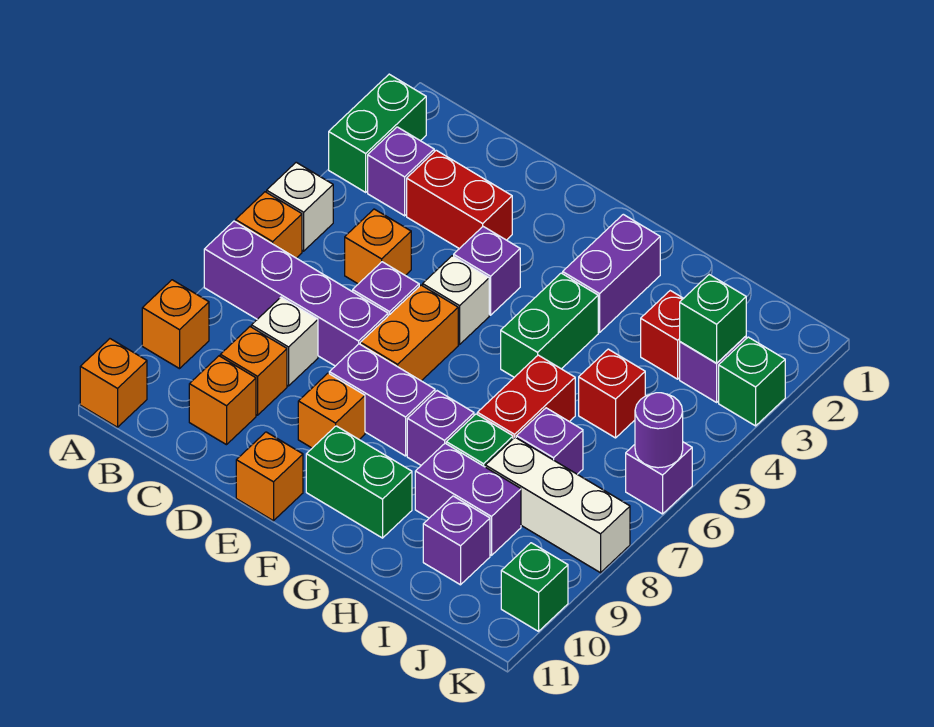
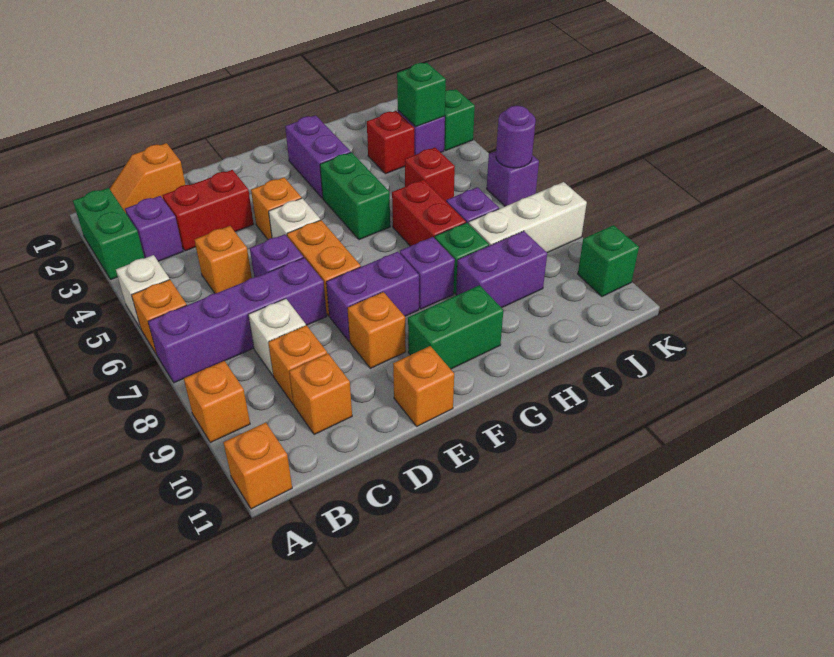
none -> orange 1x2 slope [110,143,186,213]
purple 1x1 brick [454,227,520,315] -> orange 1x1 brick [251,177,301,239]
purple 1x1 brick [423,496,490,585] -> none

